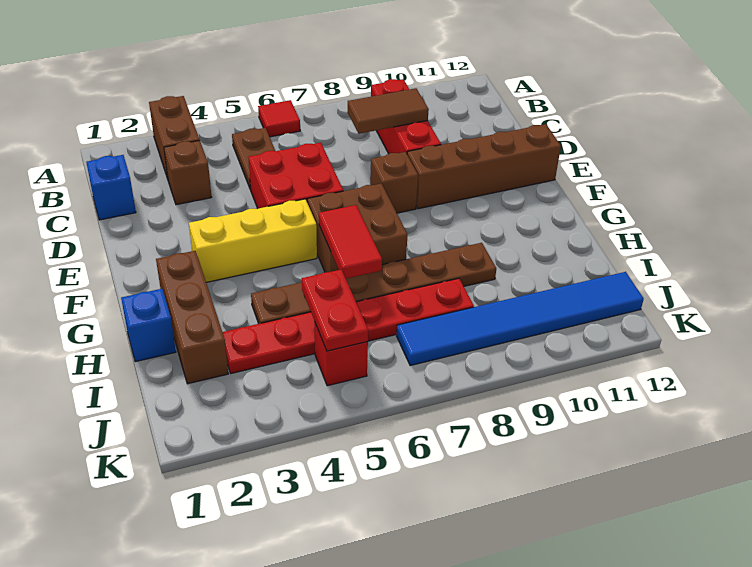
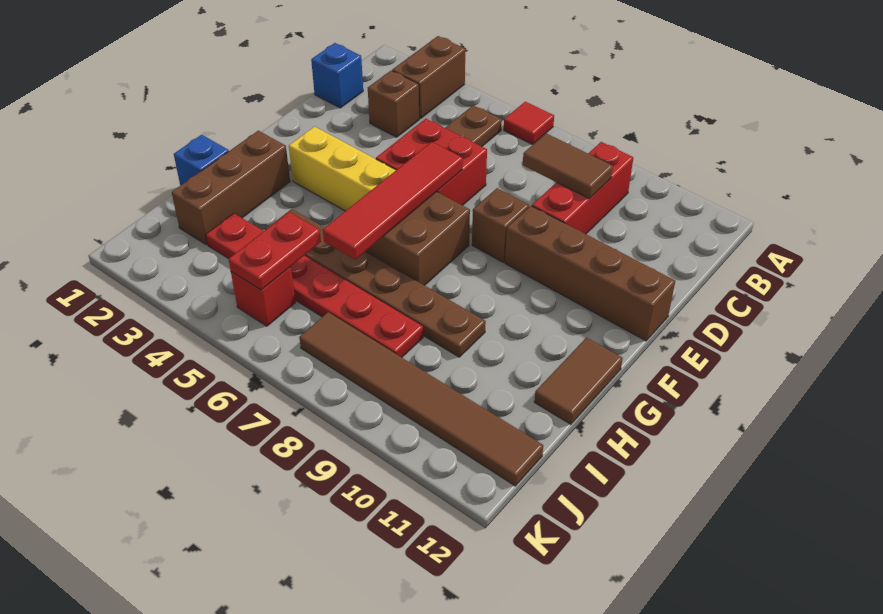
red 1x2 tile [319,205,382,278] -> red 1x4 tile [323,142,463,260]
none -> brown 1x2 tile [534,338,623,424]
blue 1x6 tile [397,272,644,366] -> brown 1x6 tile [299,312,543,486]

